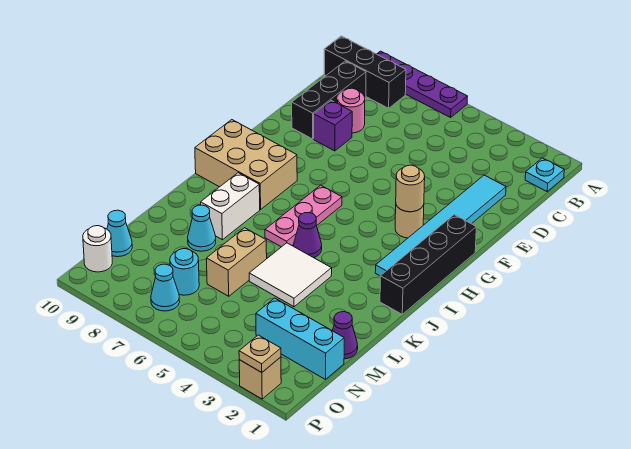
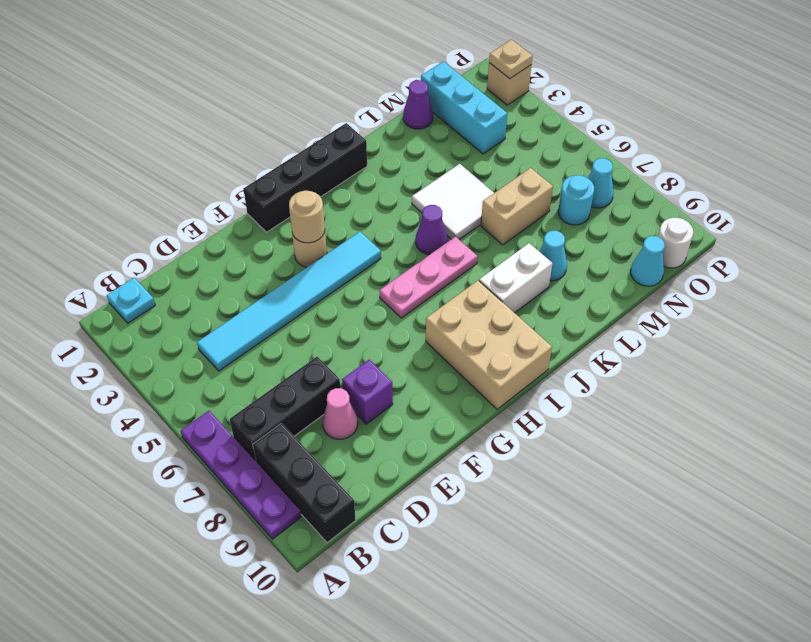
black 1x3 brick [292,61,366,139] -> black 1x3 brick moved to [230,357,340,461]
cyan 1x6 tile [375,175,506,276] -> cyan 1x6 tile moved to [197,232,381,371]
pink 1x1 round brick [338,88,365,133] -> pink 1x1 cone [322,388,358,439]

